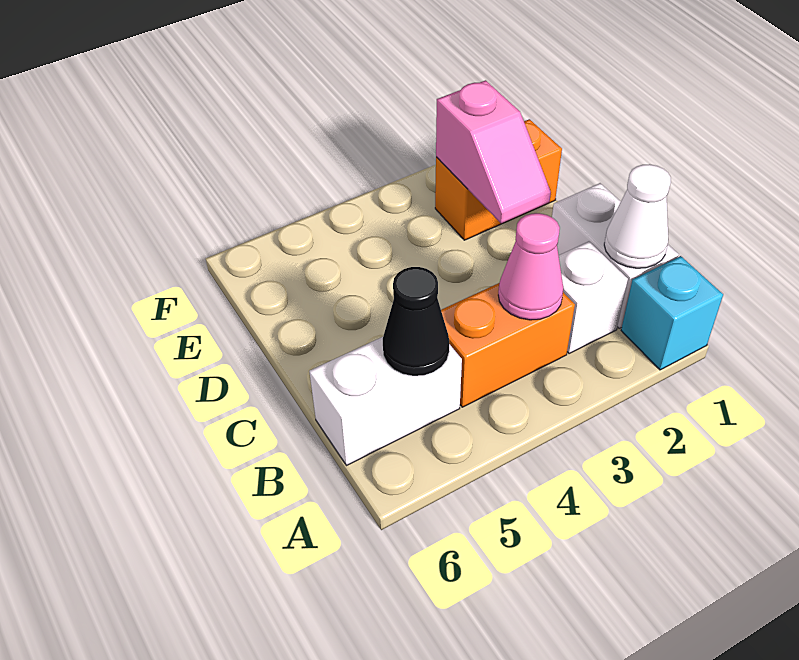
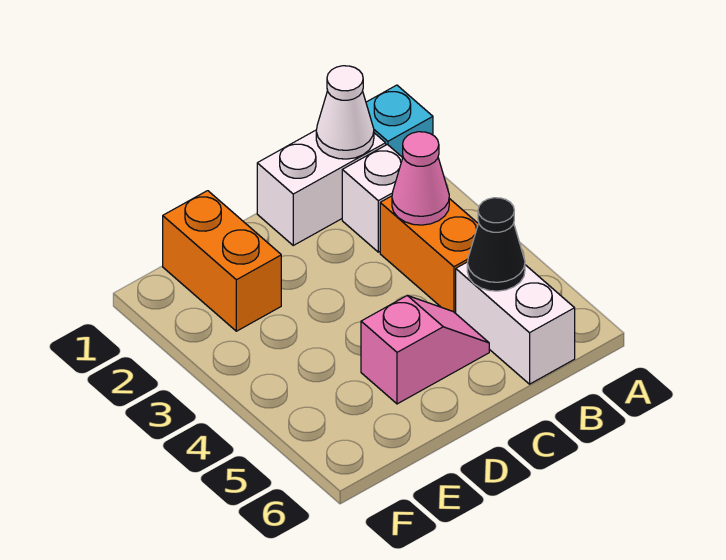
pink 1x2 slope [436,80,551,224] -> pink 1x2 slope moved to [361,295,489,404]

